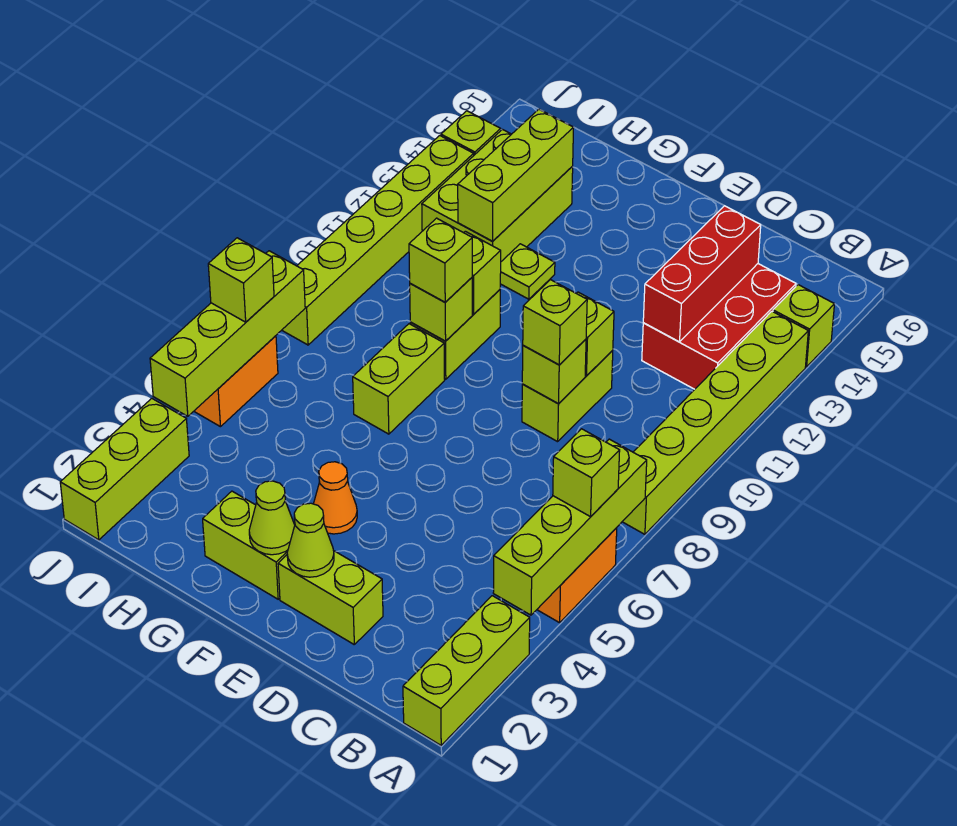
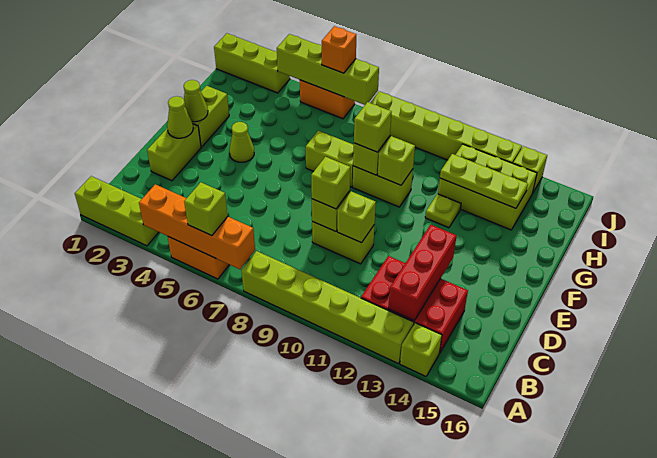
lime 1x4 brick [493,439,647,615] -> orange 1x4 brick [139,184,255,269]
red 1x3 brick [643,206,761,342] -> red 1x3 brick turned to [388,225,457,321]
orange 1x1 cone [314,462,357,534] -> lime 1x1 cone [229,122,254,162]
lime 1x3 brick [458,109,574,241] -> lime 1x3 plate [440,154,528,208]
lime 1x1 brick [208,238,274,322] -> orange 1x1 brick [322,26,356,73]

